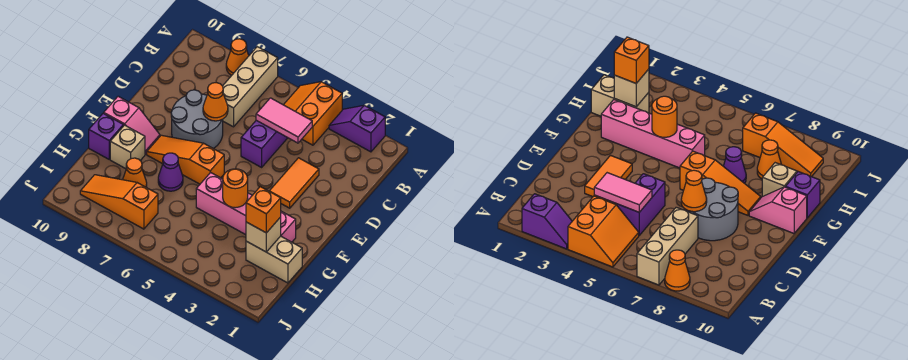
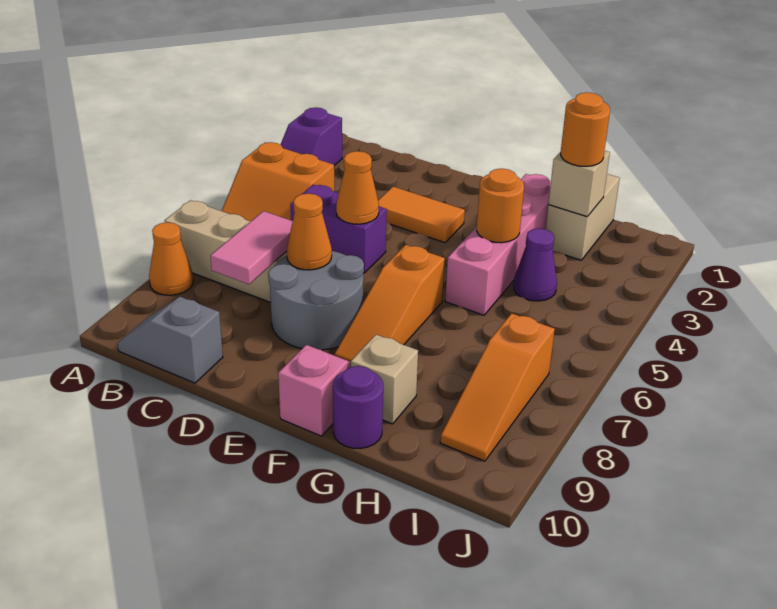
none -> grey 1x2 slope [118,297,223,383]
pink 1x2 tile [256,98,312,143] -> pink 1x2 tile moved to [210,211,293,284]
purple 1x1 cone [158,153,183,191] -> purple 1x1 cone moved to [514,228,557,301]
purple 1x1 brick [89,113,123,159] -> purple 1x1 round brick [333,366,383,448]
orange 1x1 brick [246,187,281,233] -> orange 1x1 round brick [561,93,610,167]
orange 1x1 cone [123,158,147,187] -> orange 1x1 cone moved to [336,151,379,224]

